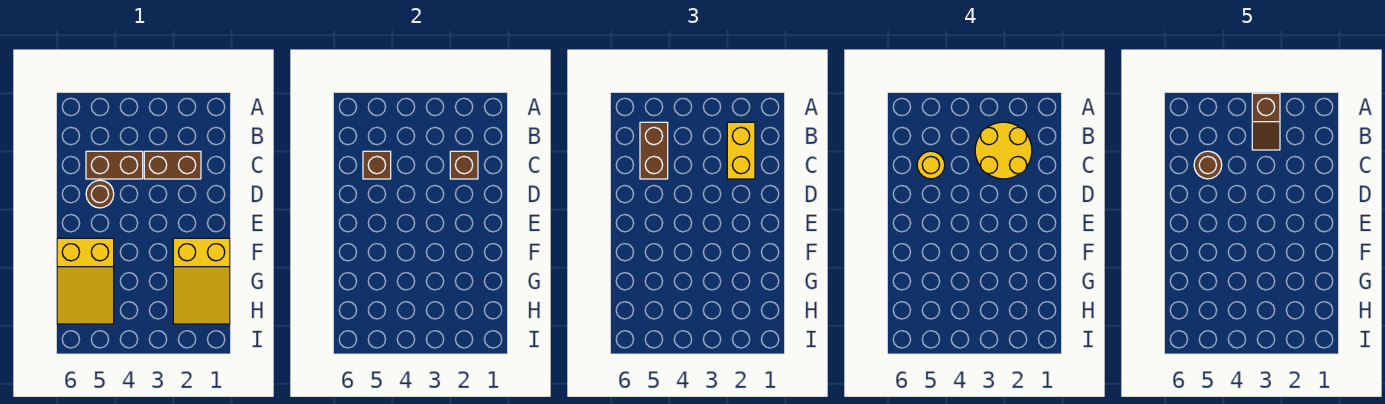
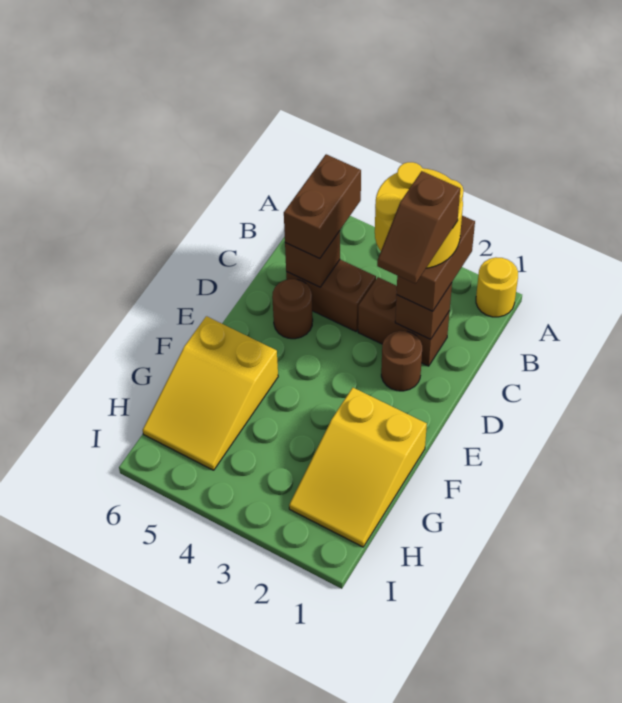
brown 1x2 slope [1252,93,1280,150] -> brown 1x2 slope moved to [377,171,460,284]
yellow 1x2 brick [727,122,755,179] -> brown 1x2 brick [397,216,475,311]
yellow 1x1 round brick [917,151,945,179] -> yellow 1x1 round brick moved to [476,257,518,317]
brown 1x1 round brick [1194,151,1222,179] -> brown 1x1 round brick moved to [381,331,422,391]

